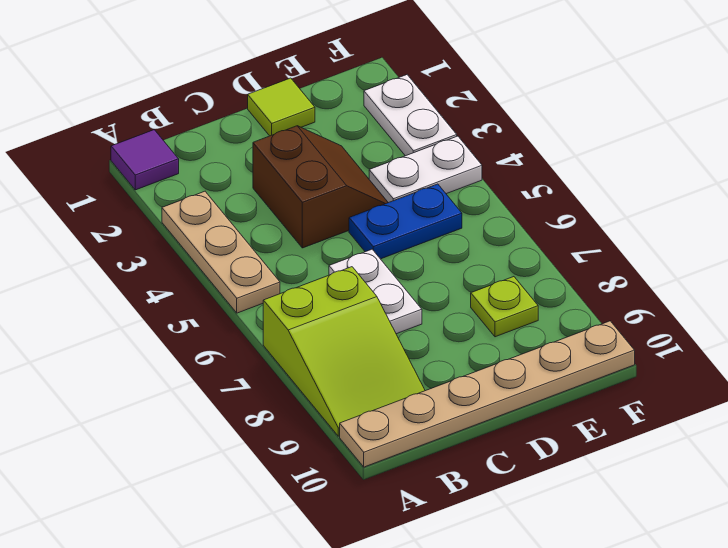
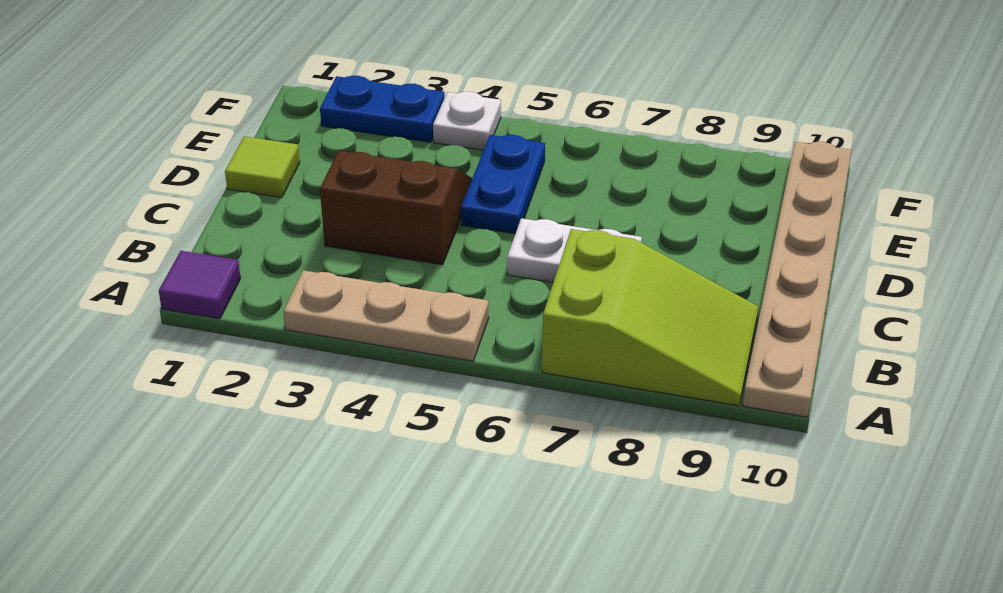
white 1x2 plate [369,136,482,203] -> white 1x1 plate [433,92,501,150]
lime 1x1 plate [471,277,538,337] -> none
white 1x2 plate [364,75,457,156] -> blue 1x2 plate [320,76,445,142]

